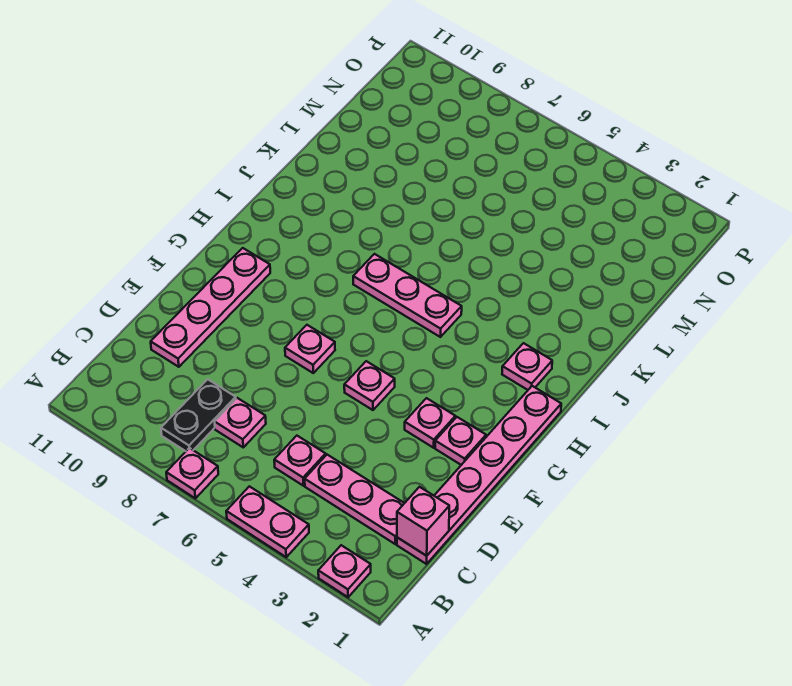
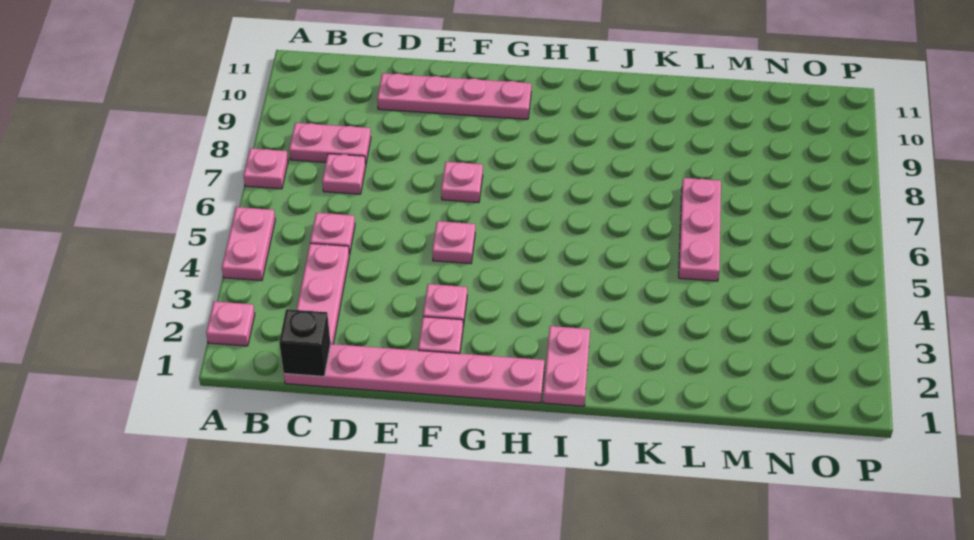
black 1x2 plate [161,379,236,451] -> pink 1x2 plate [289,123,371,163]
pink 1x1 brick [397,487,449,556] -> black 1x1 brick [279,309,331,377]
pink 1x1 plate [502,343,552,390] -> pink 1x2 plate [543,326,590,406]
pink 1x3 plate [353,254,462,337] -> pink 1x3 plate moved to [679,178,721,281]

